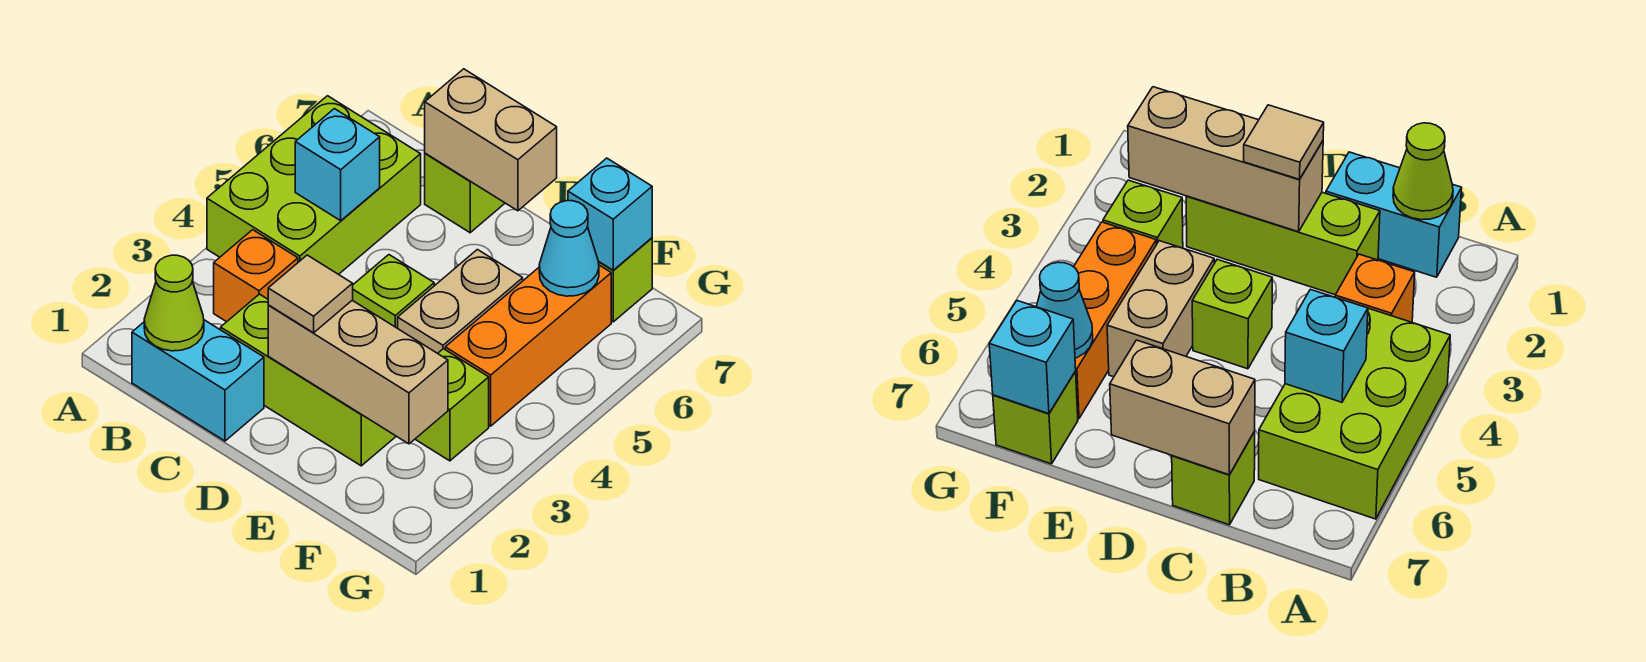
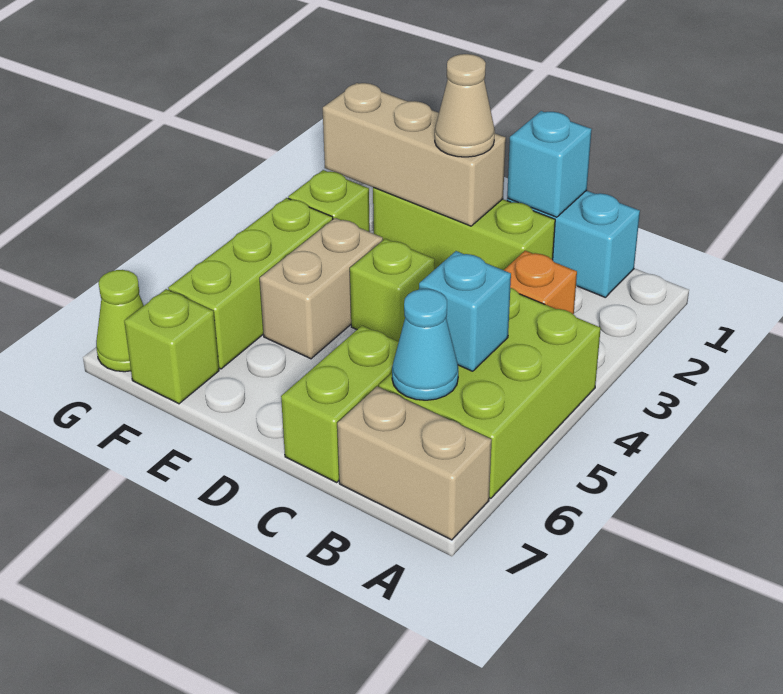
lime 1x1 cone [144,255,204,351] -> lime 1x1 cone moved to [96,270,144,372]
lime 1x1 brick [425,153,505,233] -> lime 1x2 brick [281,326,399,483]
tan 1x2 brick [425,69,557,211] -> tan 1x2 brick moved to [337,387,492,540]
tan 1x1 tile [268,255,353,333] -> tan 1x1 cone [435,54,495,157]
orange 1x3 brick [445,265,611,426] -> lime 1x3 brick [168,198,333,369]
cyan 1x1 cone [539,201,599,296] -> cyan 1x1 cone moved to [392,289,458,400]
cyan 1x1 brick [568,158,652,270] -> cyan 1x1 brick moved to [507,111,592,217]

